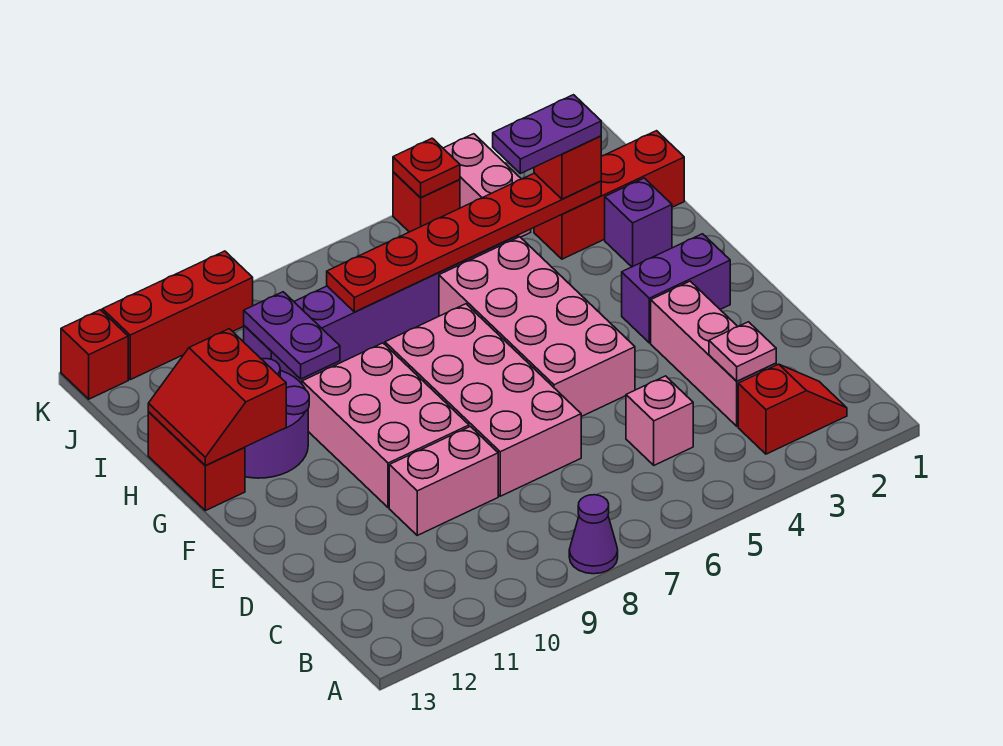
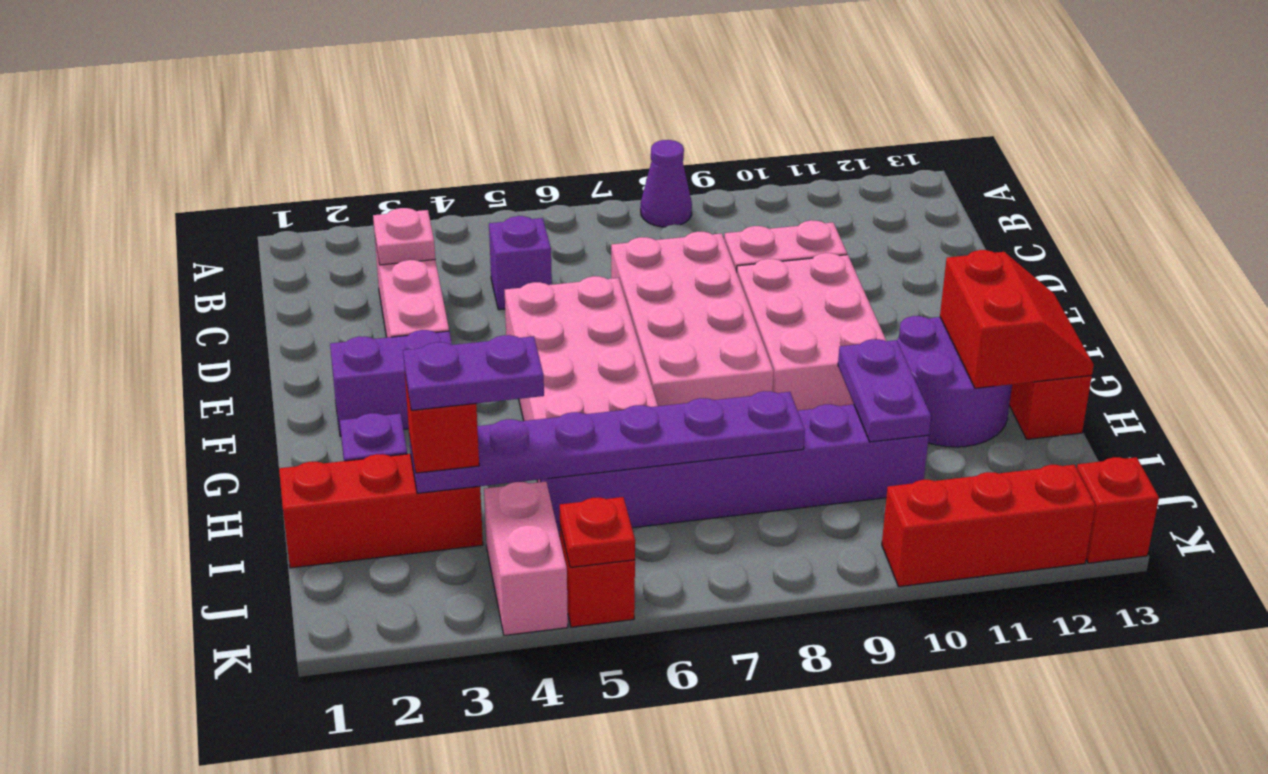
red 1x2 slope [738,364,847,454] -> none
pink 1x1 brick [626,376,693,465] -> purple 1x1 brick [489,216,552,310]
red 1x6 plate [327,173,601,312] -> purple 1x6 plate [409,391,805,493]

